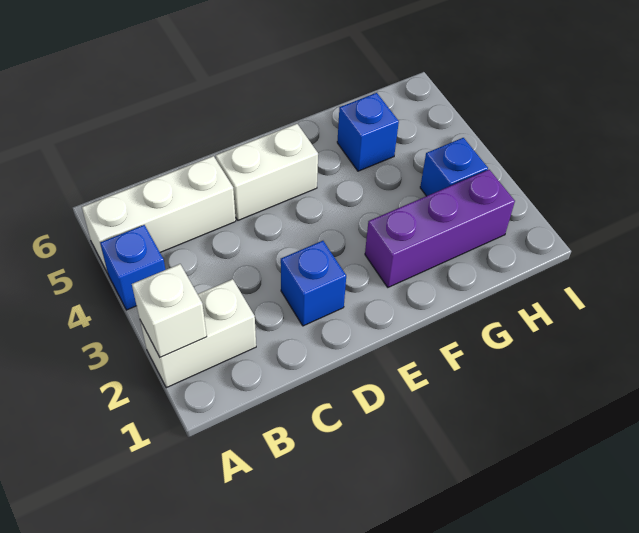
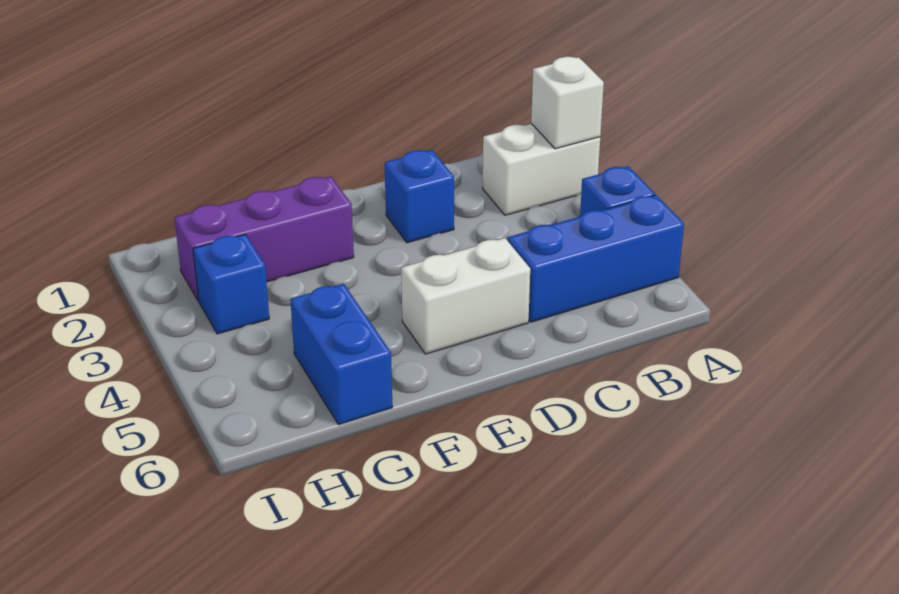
white 1x3 brick [82,156,236,273] -> blue 1x3 brick [507,195,684,322]
blue 1x1 brick [337,93,399,171] -> blue 1x2 brick [290,284,392,425]

